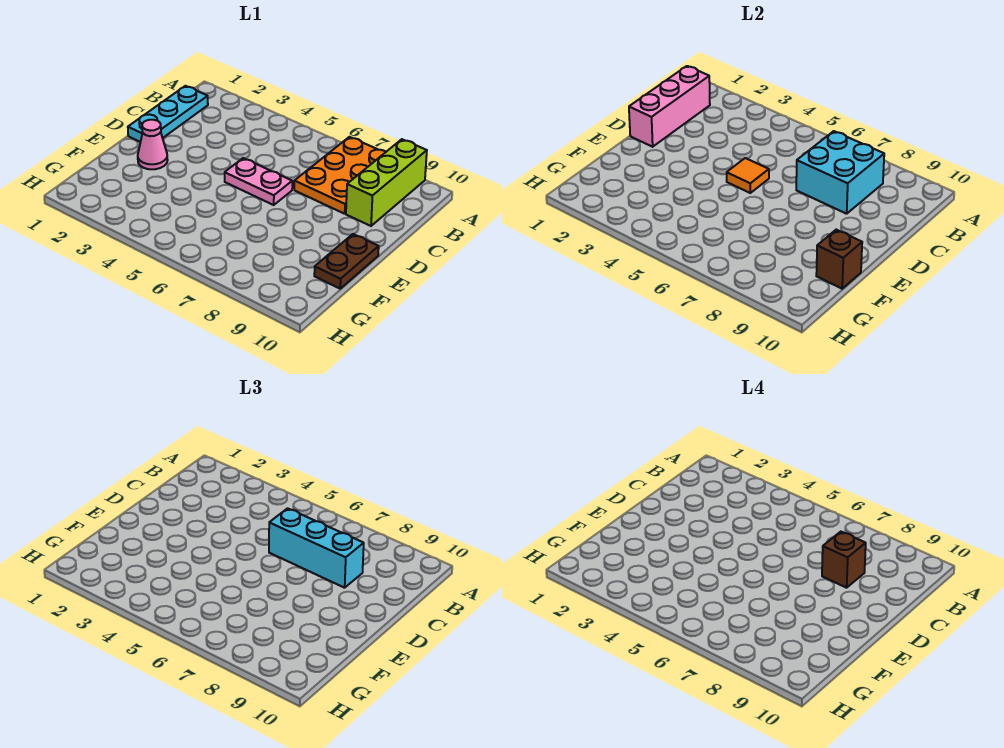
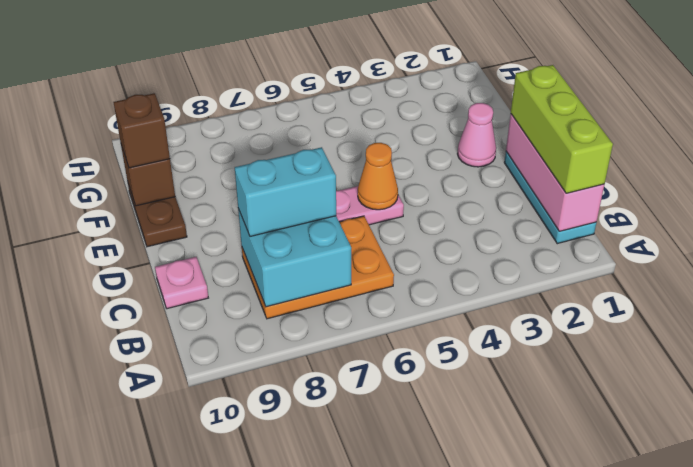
orange 2x3 plate [294,137,385,214] -> orange 2x3 plate turned to [242,216,394,319]
lime 1x3 brick [346,139,427,226] -> lime 1x3 brick moved to [511,65,613,193]
cyan 1x3 brick [269,508,364,588] -> cyan 1x2 brick [235,147,336,236]
brown 1x1 brick [822,532,866,588] -> brown 1x1 brick moved to [113,93,170,168]
none -> pink 1x1 plate [155,257,208,309]
orange 1x1 tile [727,158,769,193] -> orange 1x1 cone [358,143,398,210]

